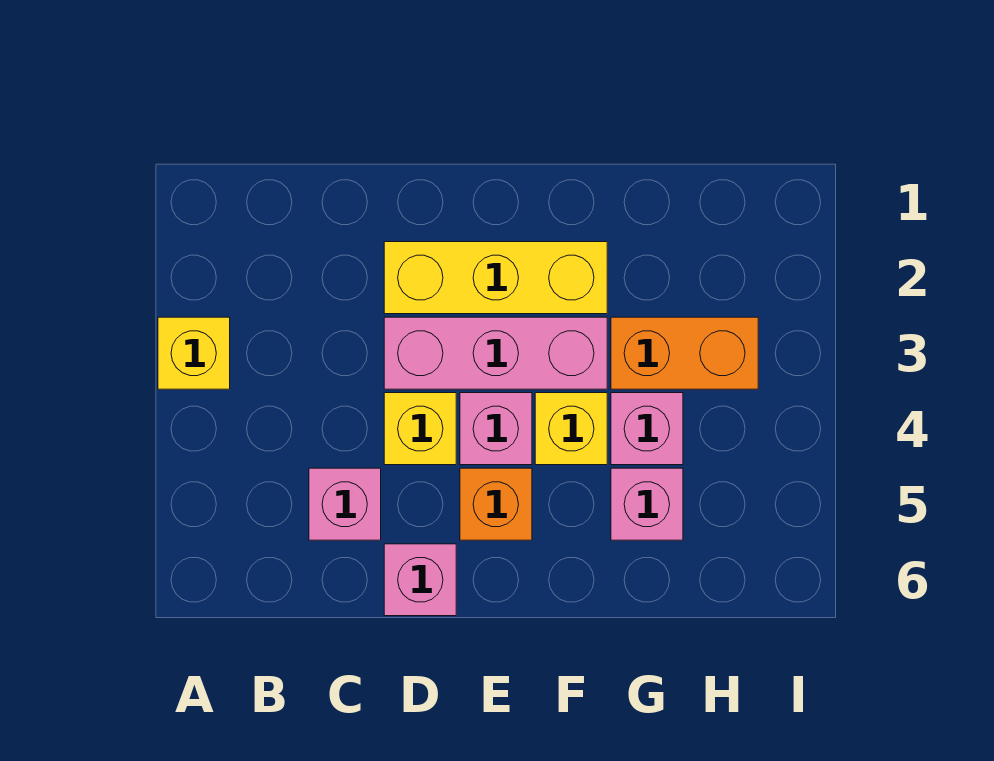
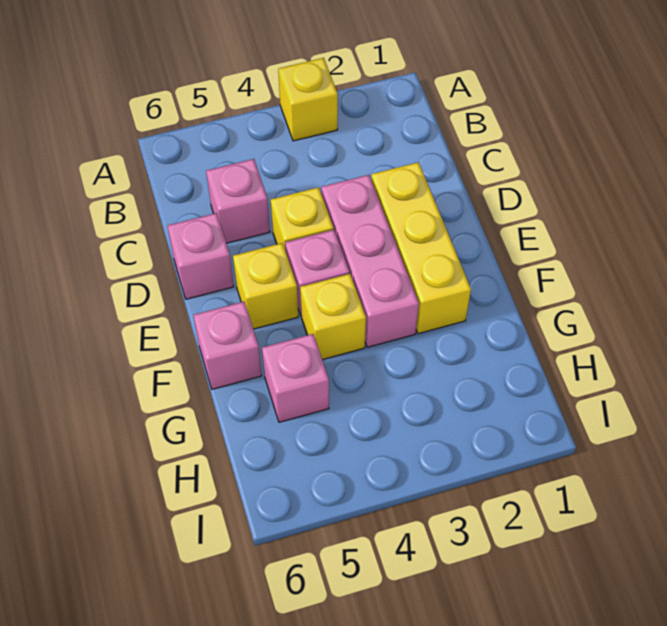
orange 1x1 brick [460,468,532,540] -> yellow 1x1 brick [233,243,298,329]
orange 1x2 brick [611,317,758,389] -> none
pink 1x1 brick [611,393,683,465] -> pink 1x1 brick moved to [193,302,262,389]

